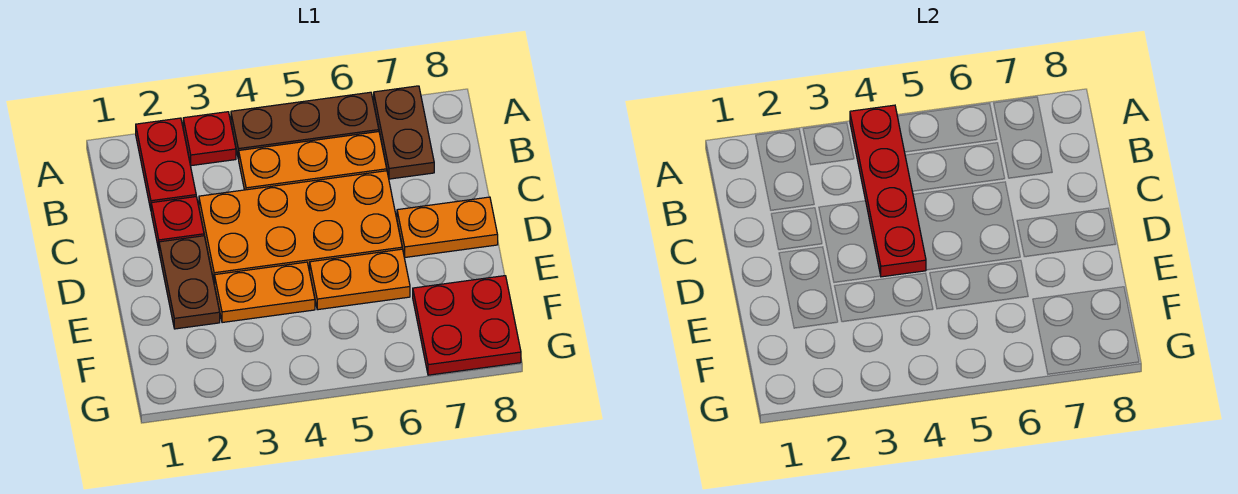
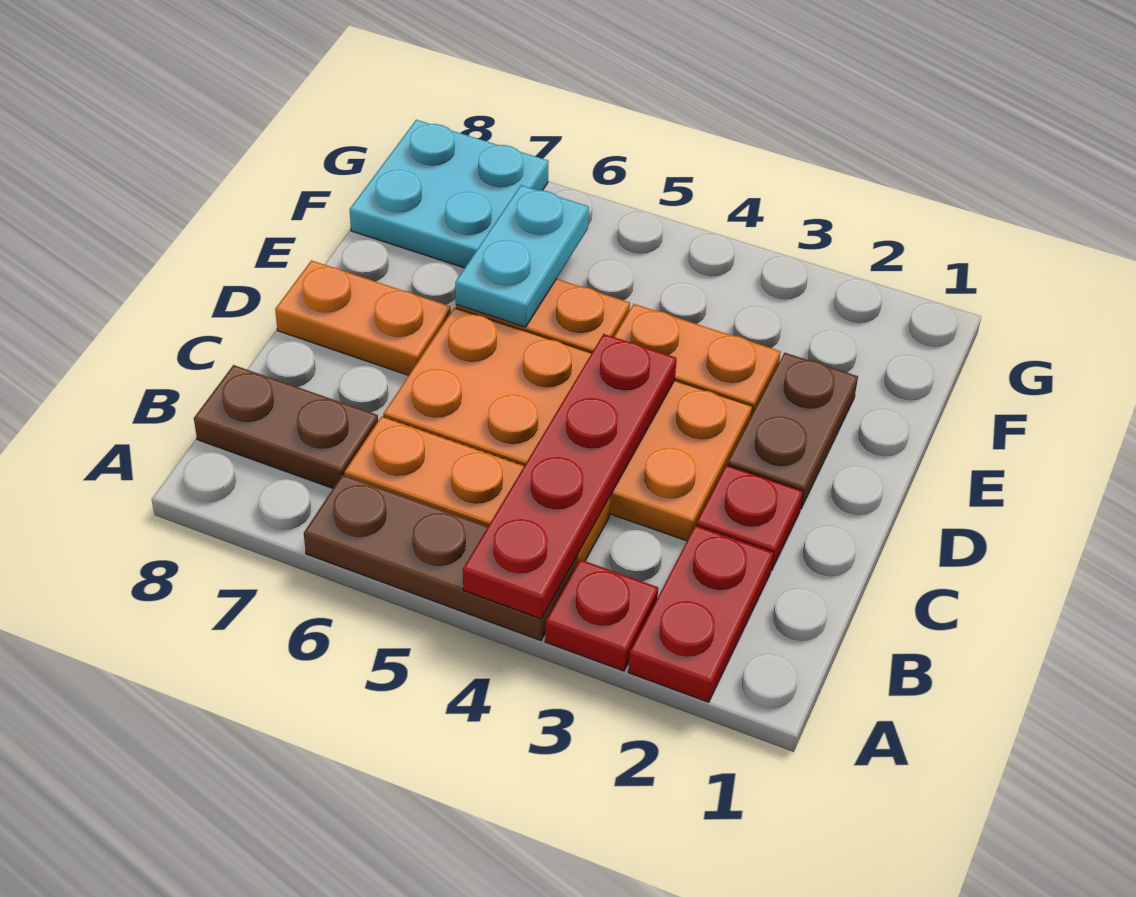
brown 1x2 plate [374,86,434,179] -> brown 1x2 plate turned to [194,365,378,488]
none -> cyan 1x2 plate [455,185,589,327]
red 2x2 plate [413,276,521,375] -> cyan 2x2 plate [349,120,549,268]

